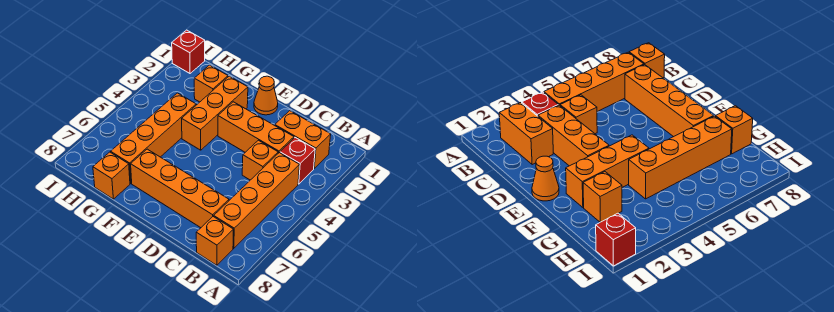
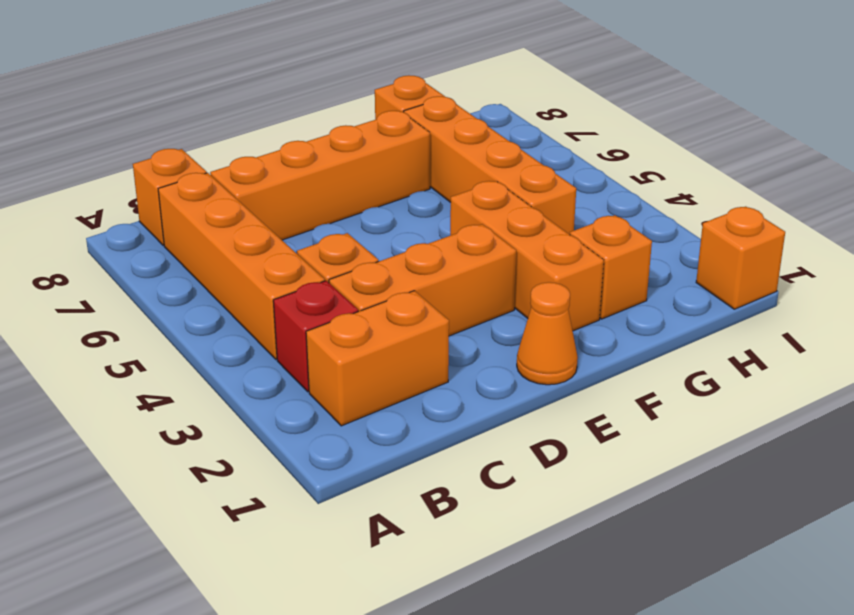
red 1x1 brick [172,30,205,73] -> orange 1x1 brick [696,207,785,309]

